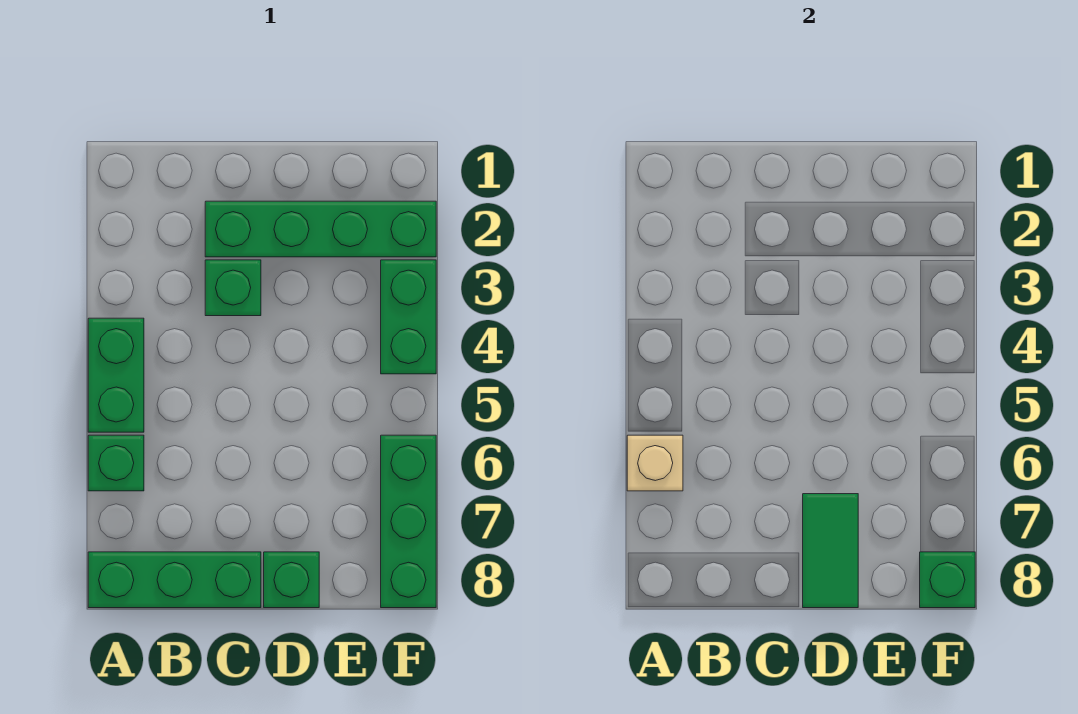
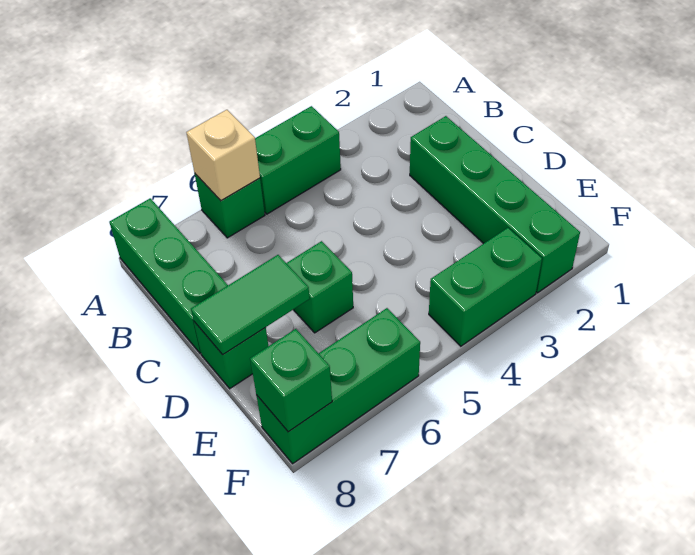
green 1x1 brick [205,260,261,316] -> green 1x1 brick moved to [286,241,353,333]

